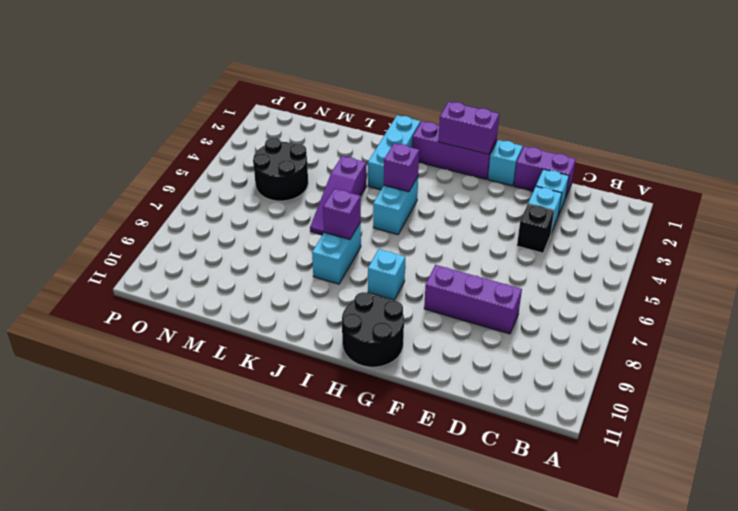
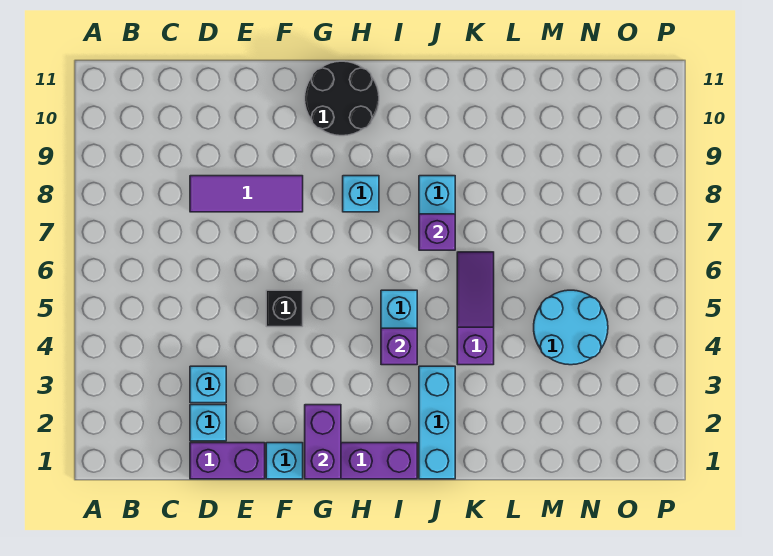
black 1x1 brick [517,204,554,253] -> black 1x1 brick moved to [266,290,303,327]
purple 1x3 brick [424,265,522,334] -> purple 1x3 tile [190,176,303,212]
purple 1x2 brick [438,102,499,154] -> purple 1x2 brick turned to [305,405,341,479]
black 2x2 round brick [253,138,308,201] -> cyan 2x2 round brick [534,290,608,365]

